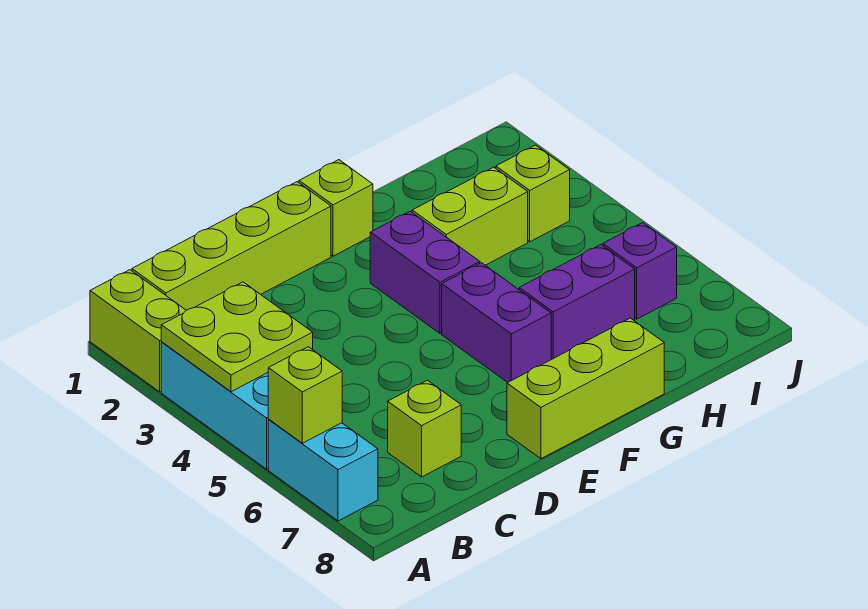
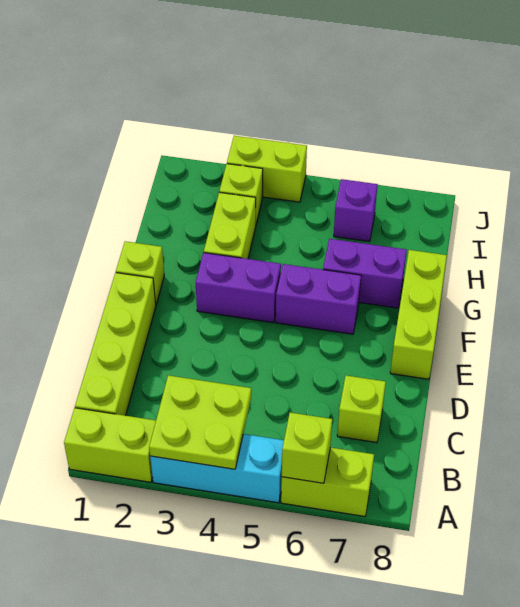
cyan 1x2 brick [268,420,378,521] -> lime 1x2 brick [281,447,374,517]
purple 1x2 brick [519,245,635,359] -> purple 1x2 brick turned to [323,239,407,308]
none -> lime 1x2 brick [227,136,307,202]

